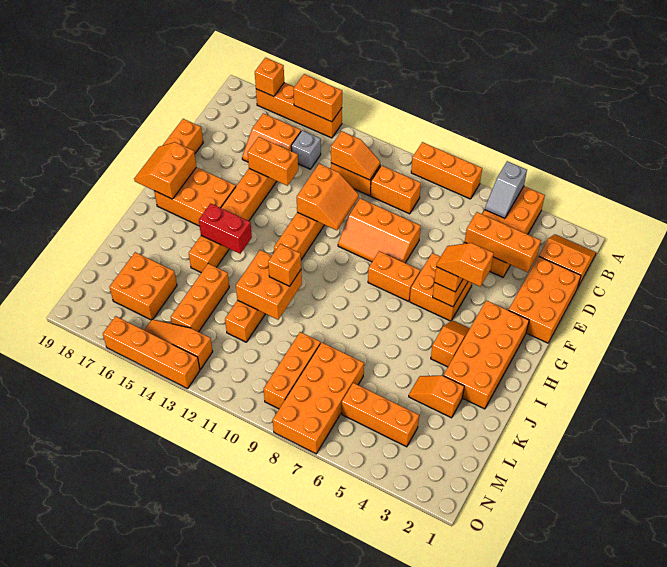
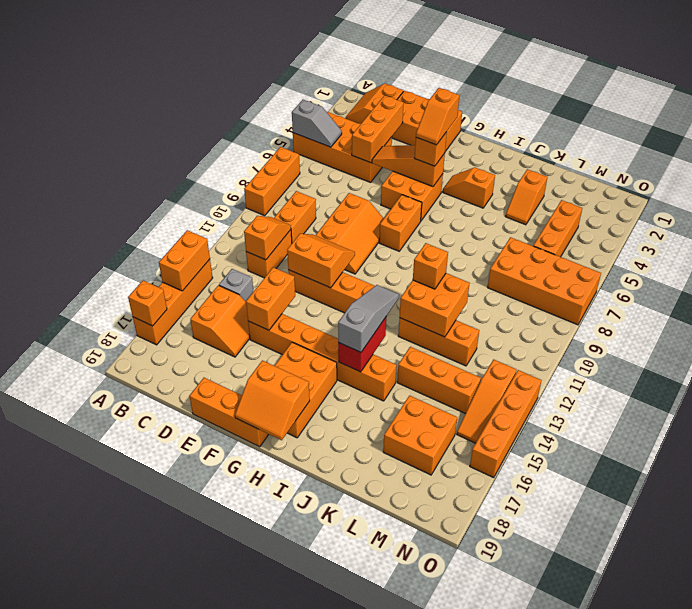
orange 2x4 brick [443,300,529,409] -> none
none -> grey 1x3 slope [338,285,399,352]
orange 1x3 brick [264,332,321,409] -> none

